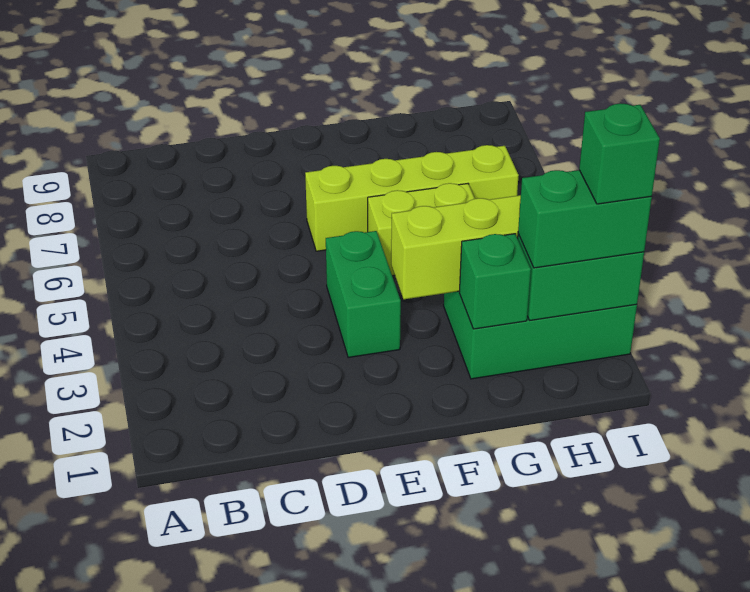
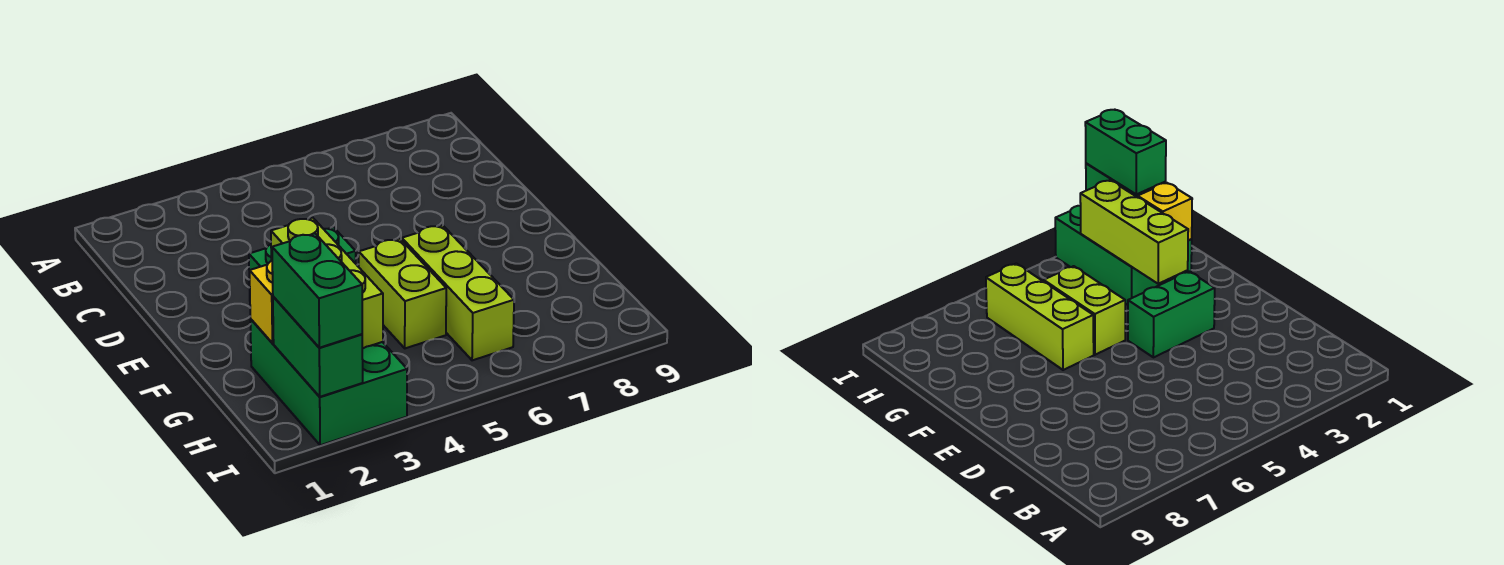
lime 1x4 brick [305,145,519,251] -> lime 1x3 brick [402,225,514,360]
green 1x1 brick [459,234,531,329] -> yellow 1x1 brick [250,261,274,343]
green 1x1 brick [579,103,660,204] -> none

